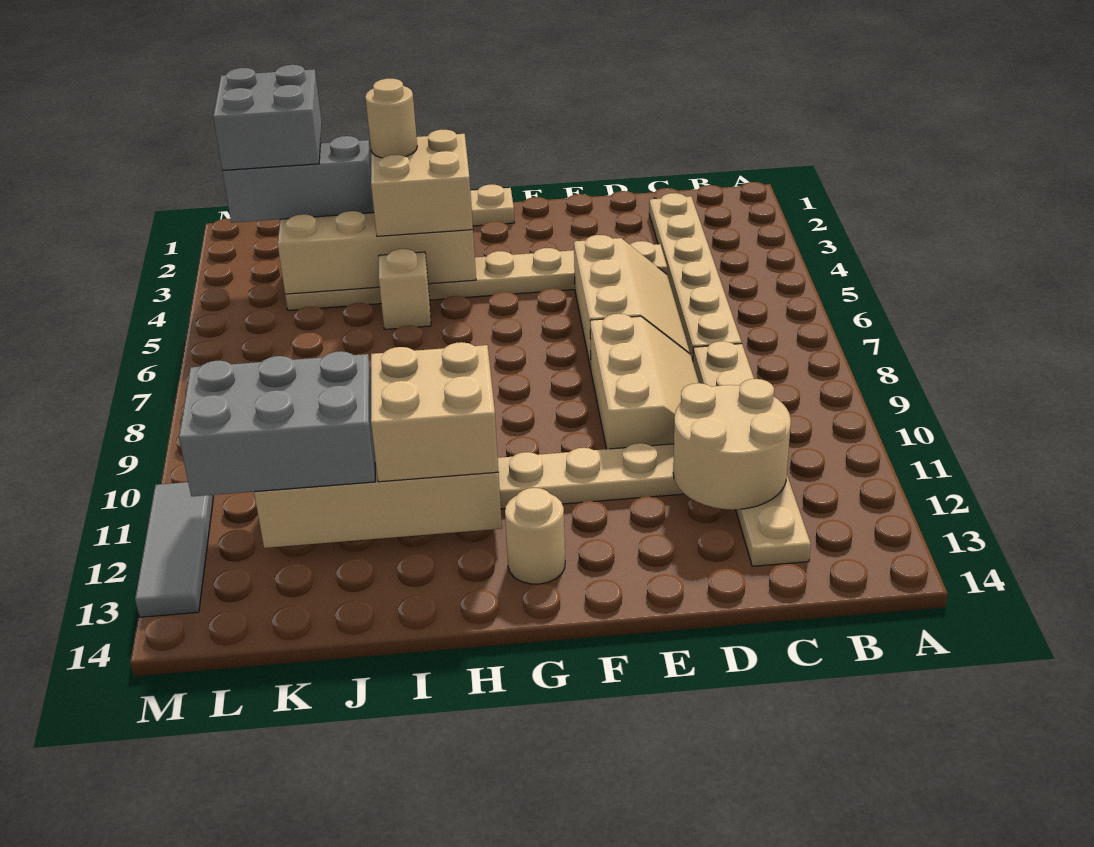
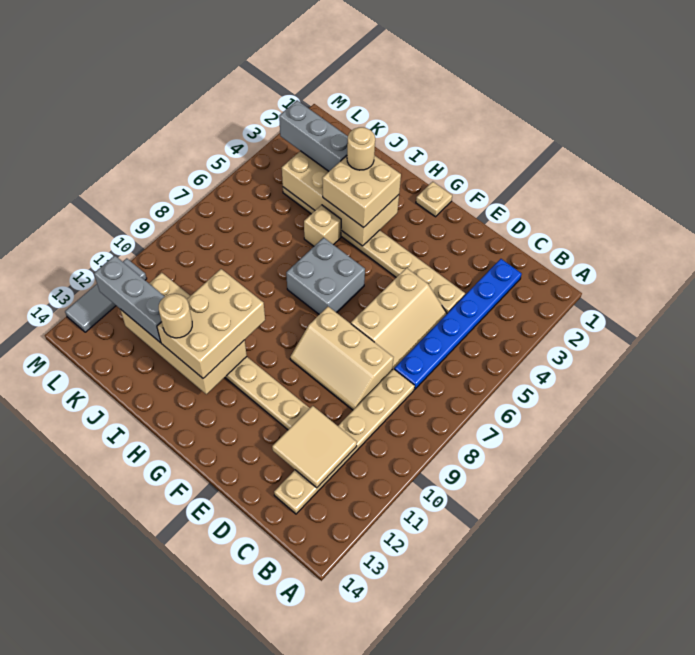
tan 1x6 plate [649,193,742,360] -> blue 1x6 plate [394,259,522,389]
tan 2x2 round brick [673,379,791,510] -> tan 2x2 tile [272,406,357,488]
tan 2x3 slope [590,314,699,449] -> tan 2x3 slope turned to [290,307,394,410]
tan 1x1 round brick [505,488,565,584] -> tan 1x1 round brick moved to [159,294,192,338]
tan 2x2 brick [371,342,499,482] -> tan 2x3 brick [157,269,265,378]
grey 2x3 brick [179,351,375,496] -> grey 1x3 brick [94,256,165,343]
grey 2x2 brick [213,65,322,170] -> grey 2x2 brick moved to [286,238,365,314]

